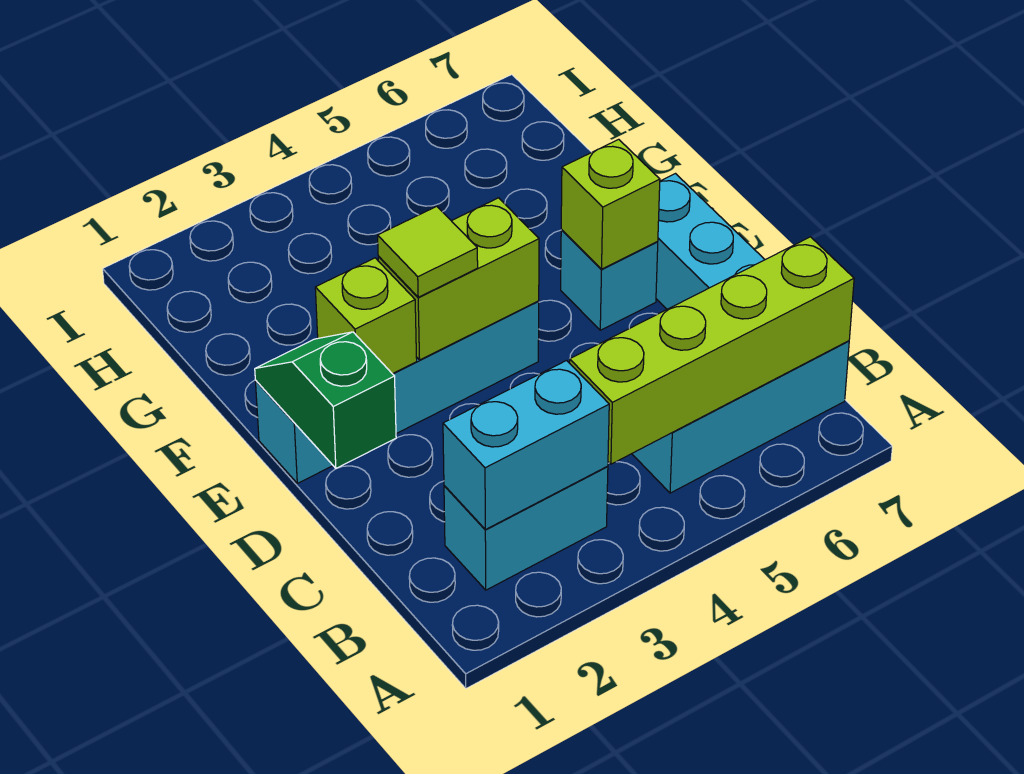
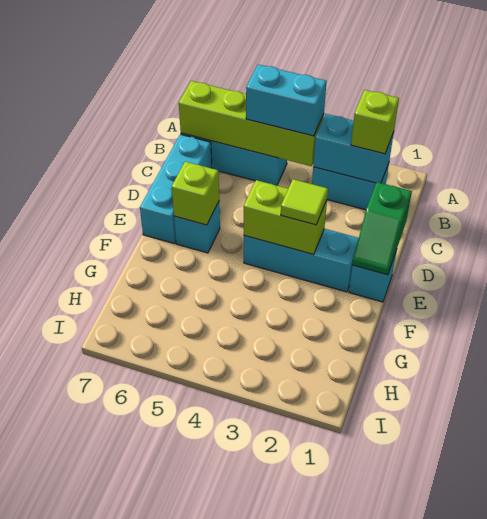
none -> cyan 1x2 brick [246,64,327,136]
lime 1x1 brick [315,258,417,374] -> lime 1x1 brick moved to [351,90,399,154]

